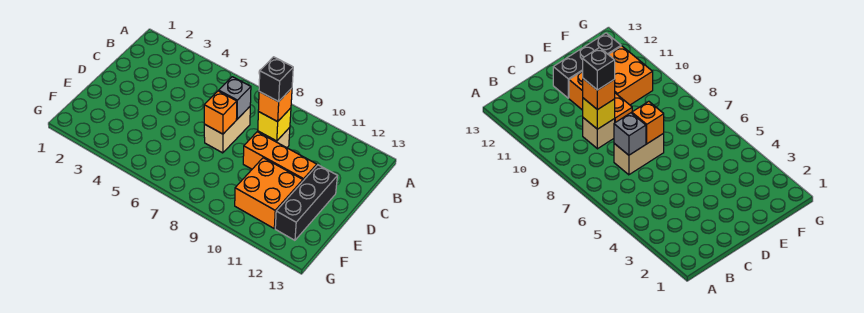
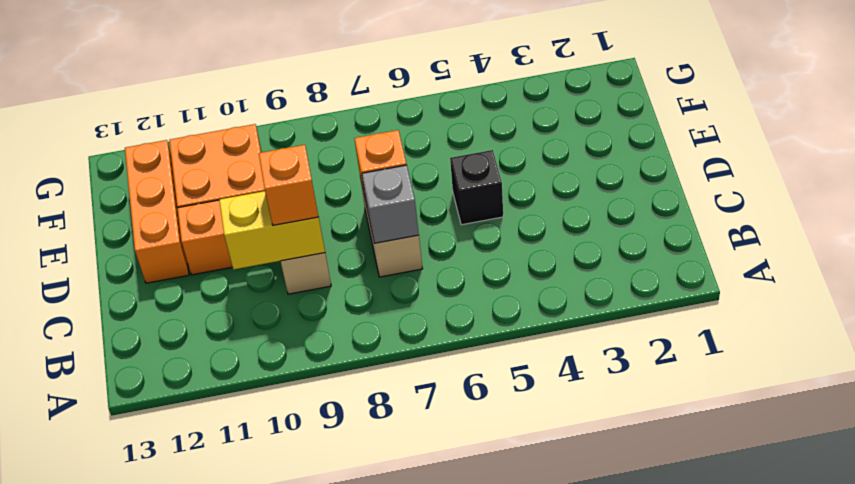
yellow 1x1 brick [258,108,291,141] -> yellow 1x2 brick [219,191,325,270]
black 1x1 brick [259,57,293,102] -> black 1x1 brick moved to [450,150,503,225]
black 1x3 brick [275,165,337,240] -> orange 1x3 brick [125,140,189,283]

